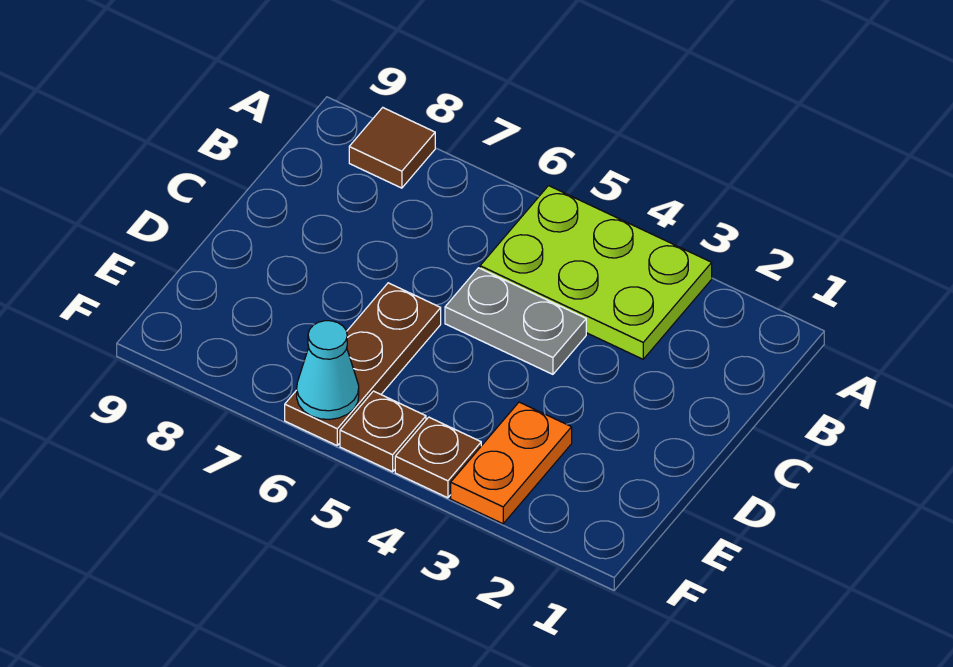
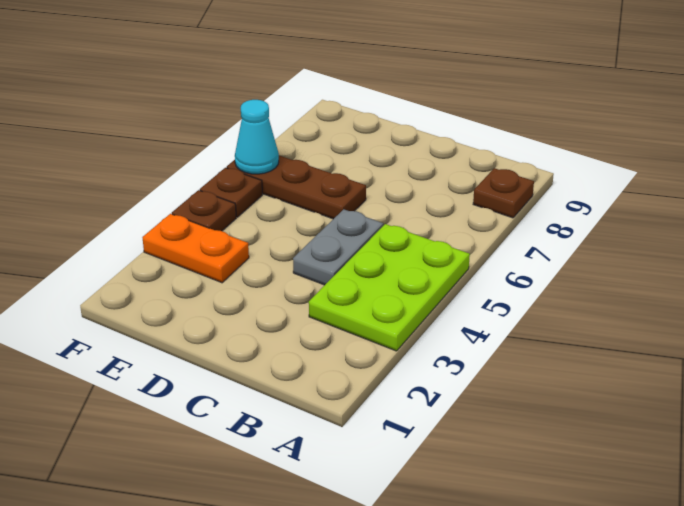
brown 1x1 tile [349,108,435,188] -> brown 1x1 plate [473,168,534,218]

